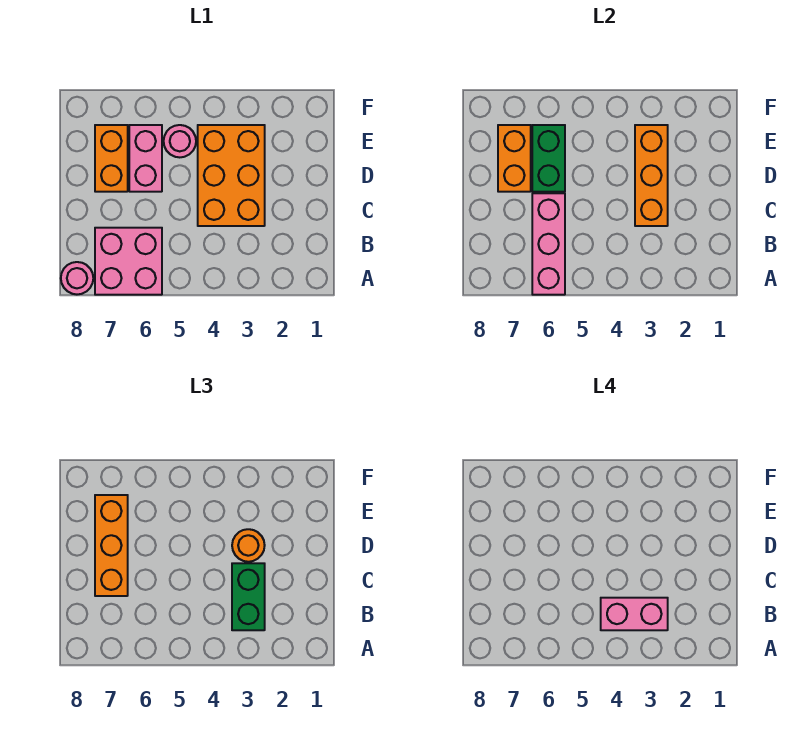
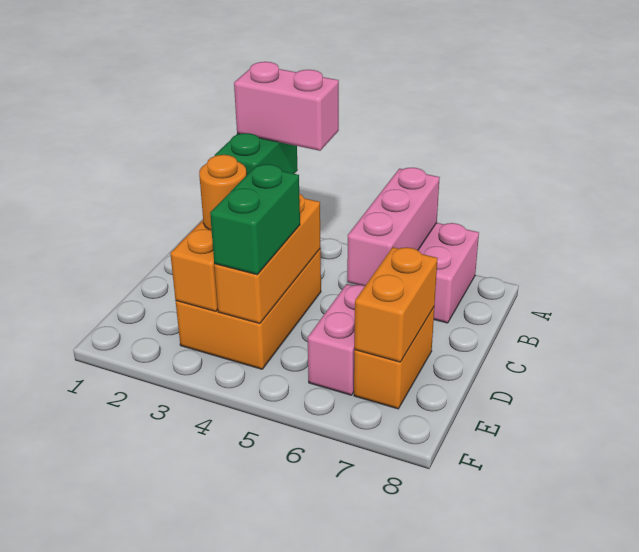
pink 1x1 round brick [61,262,93,294] -> none
orange 1x3 brick [95,495,128,596] -> orange 1x3 brick moved to [214,194,320,324]
green 1x2 brick [532,125,565,192] -> green 1x2 brick moved to [210,164,300,275]
pink 1x1 round brick [164,125,196,157] -> none

